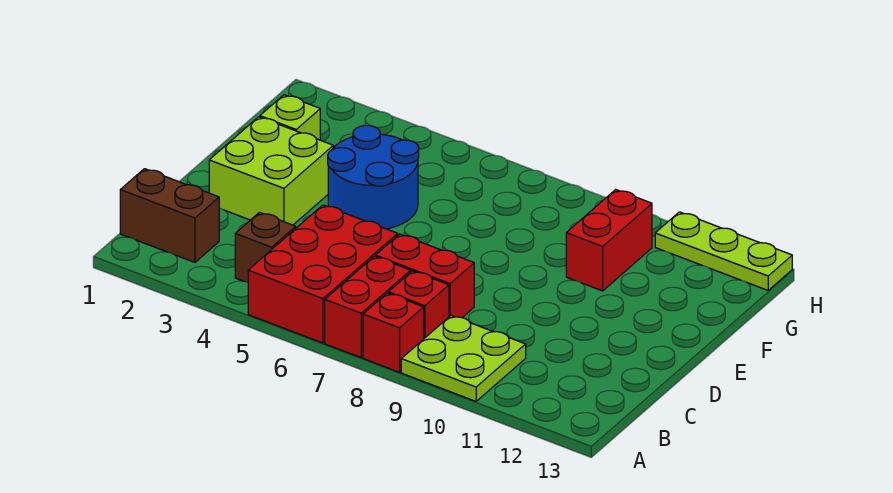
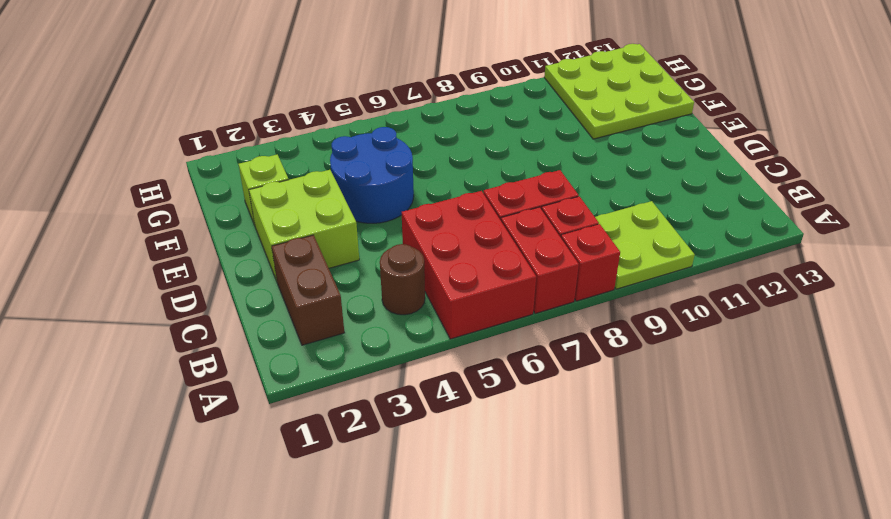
brown 1x2 brick [120,169,219,262] -> brown 1x2 brick turned to [272,235,344,345]
brown 1x1 brick [235,212,296,282] -> brown 1x1 round brick [380,244,425,315]
red 1x2 brick [566,190,652,291] -> none
lime 1x3 plate [655,212,792,290] -> lime 3x3 plate [544,44,694,139]

